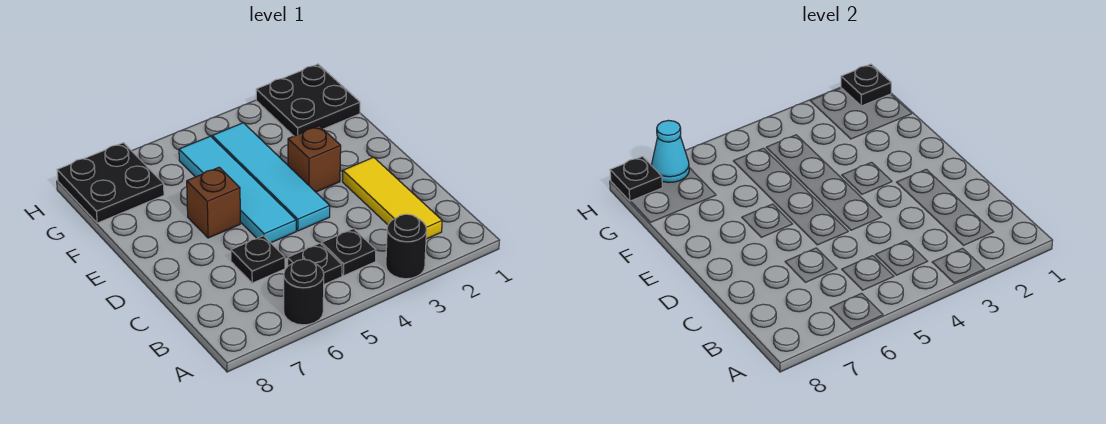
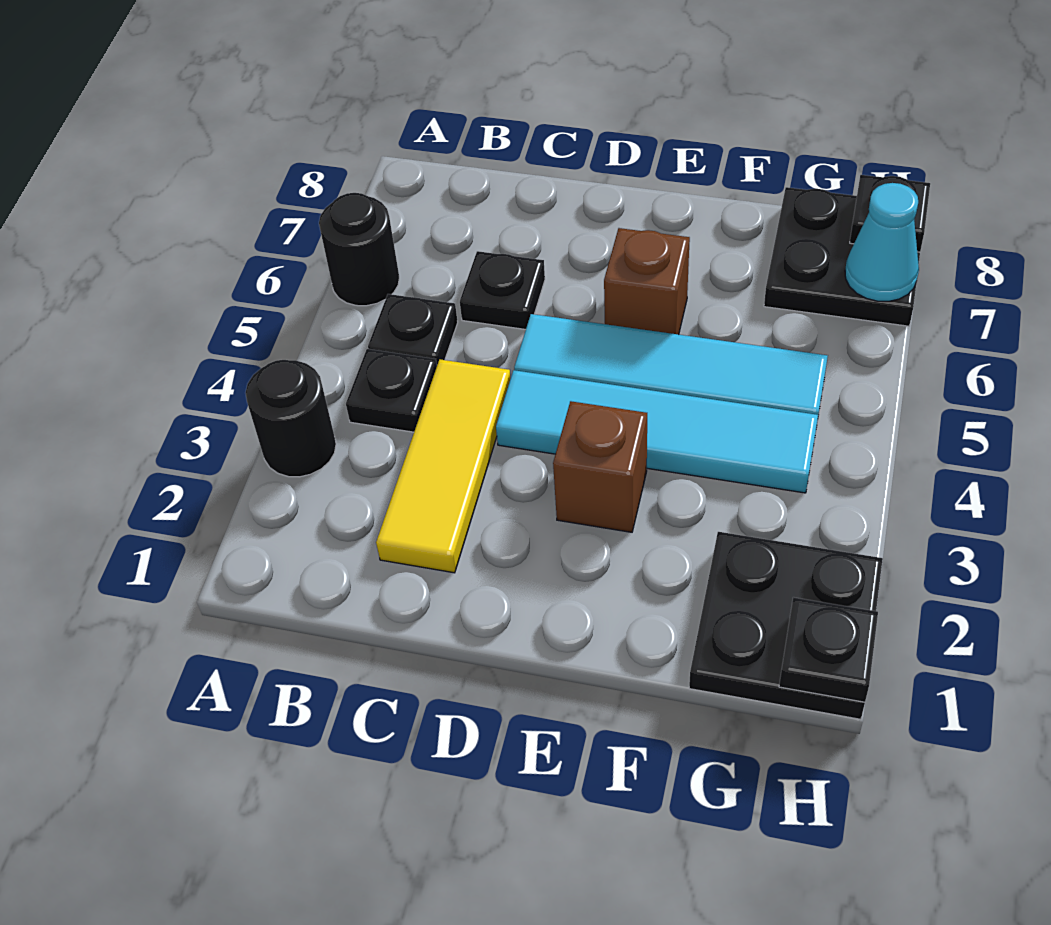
yellow 1x3 tile [343,157,442,239] -> yellow 1x3 tile turned to [376,359,511,573]

